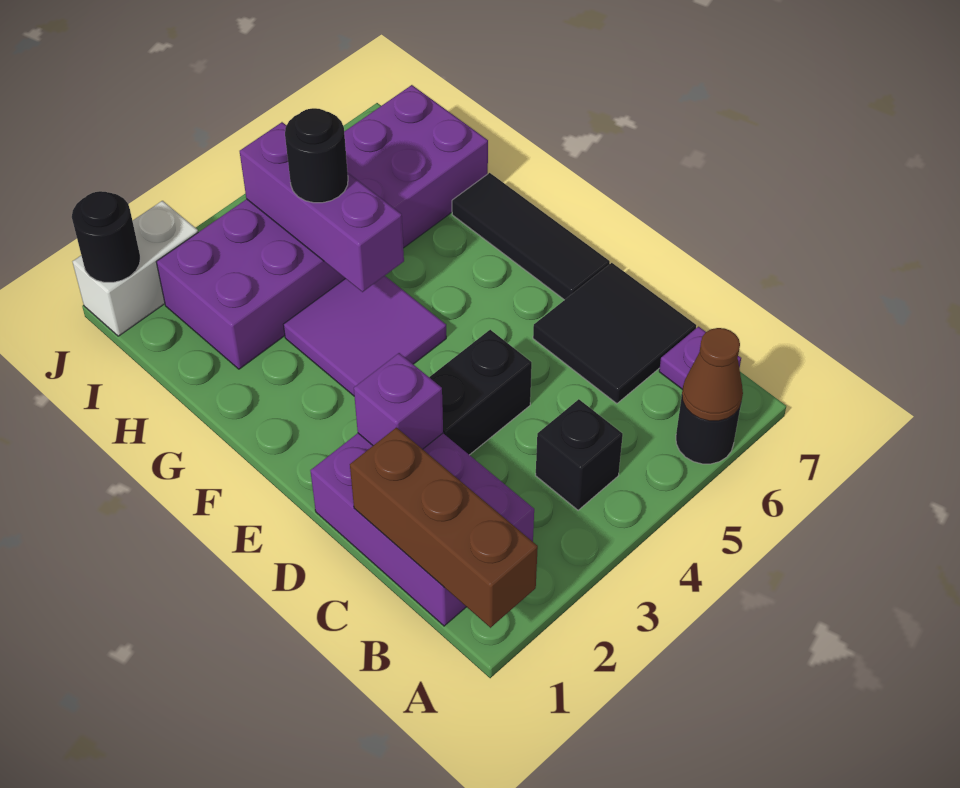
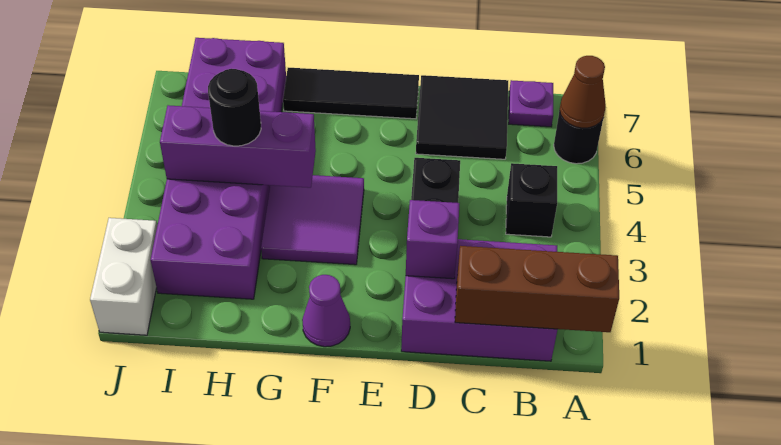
none -> purple 1x1 cone [302,275,350,347]
black 1x1 round brick [72,191,140,282] -> none

